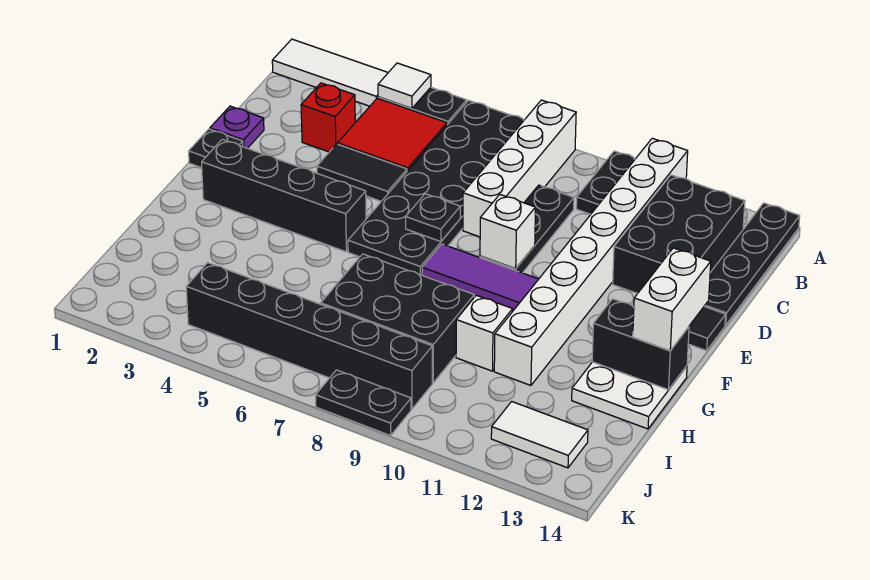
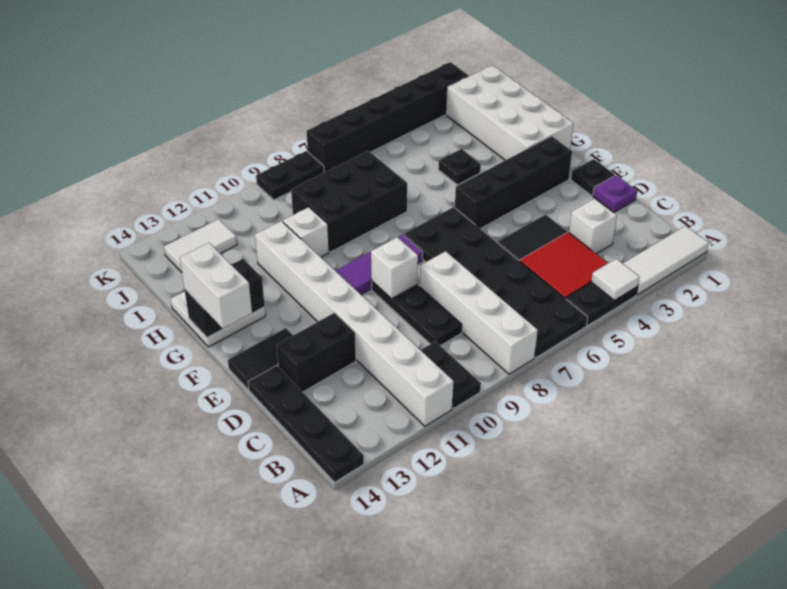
black 2x3 brick [613,175,745,294] -> black 1x2 brick [276,313,356,392]
red 1x1 brick [301,83,355,152] -> white 1x1 brick [569,199,617,254]
black 1x1 plate [406,194,460,242] -> black 1x1 plate moved to [438,149,481,185]
none -> white 2x4 brick [447,65,573,160]
black 1x6 brick [186,263,432,409] -> black 1x6 brick moved to [307,62,469,172]

